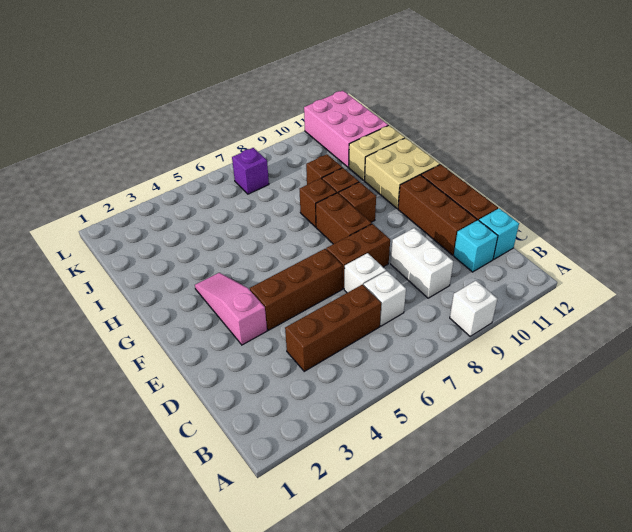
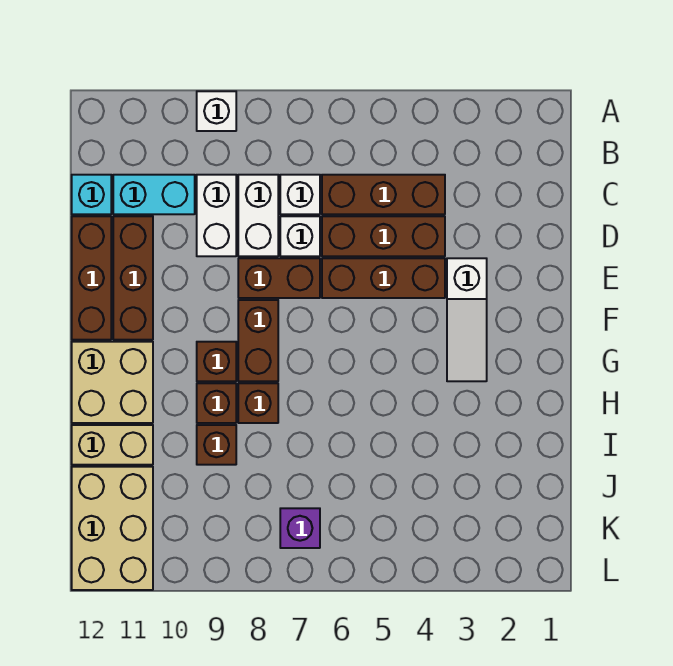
none -> white 1x2 brick [238,175,278,256]
cyan 1x1 brick [454,220,498,272] -> cyan 1x2 brick [113,175,195,214]
none -> brown 1x3 brick [322,216,445,256]
pink 1x3 slope [195,273,267,345] -> white 1x3 slope [447,258,487,381]
pink 2x3 brick [304,91,388,167] -> tan 2x3 brick [72,467,153,590]

